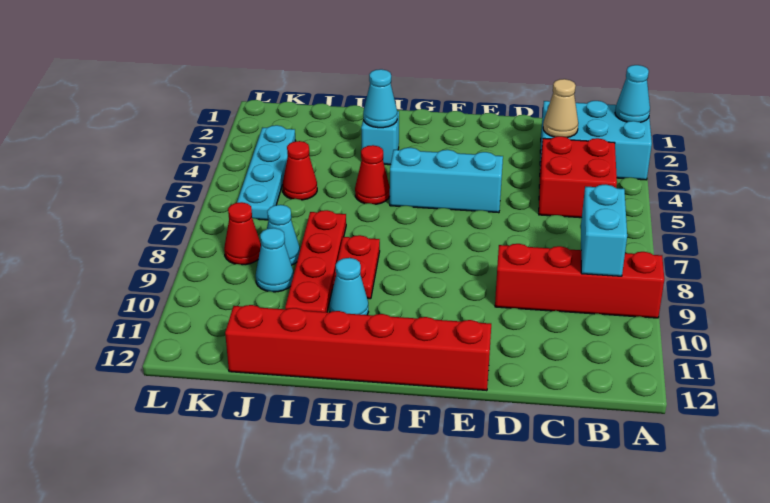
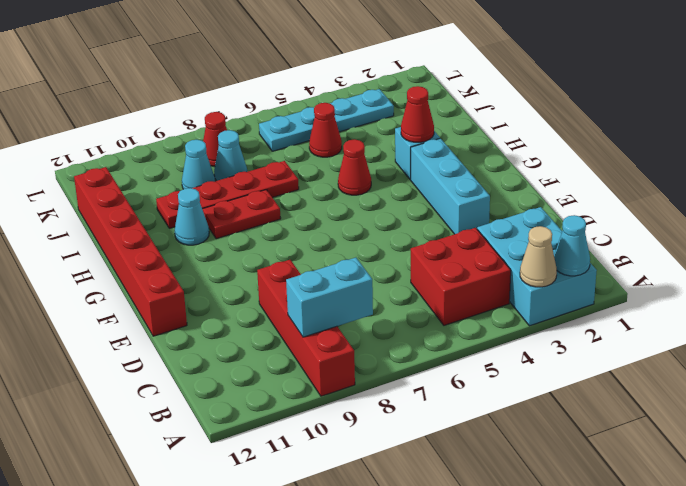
tan 1x1 cone [543,79,578,138] -> tan 1x1 cone moved to [520,226,557,287]
cyan 1x3 brick [390,148,503,213] -> cyan 1x3 brick moved to [411,138,490,234]
cyan 1x1 cone [363,69,397,128] -> red 1x1 cone [401,86,434,142]

